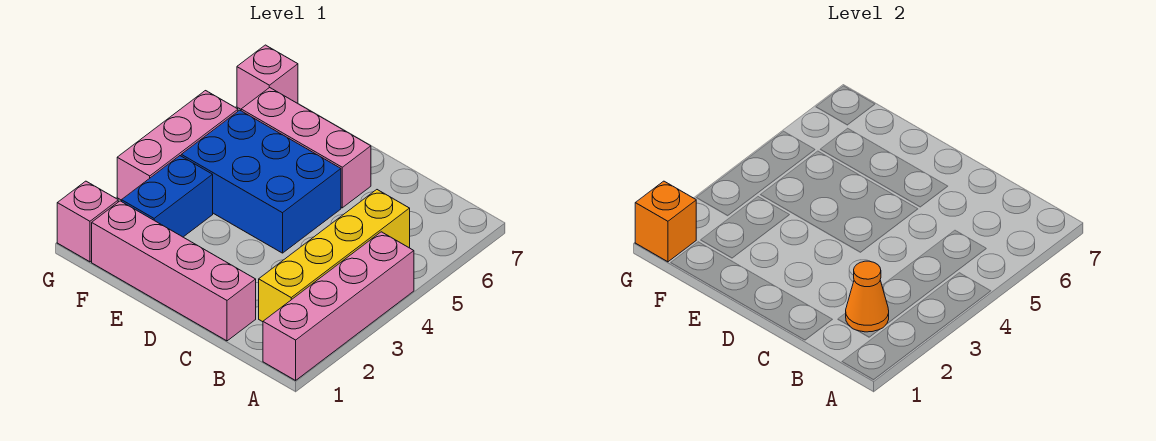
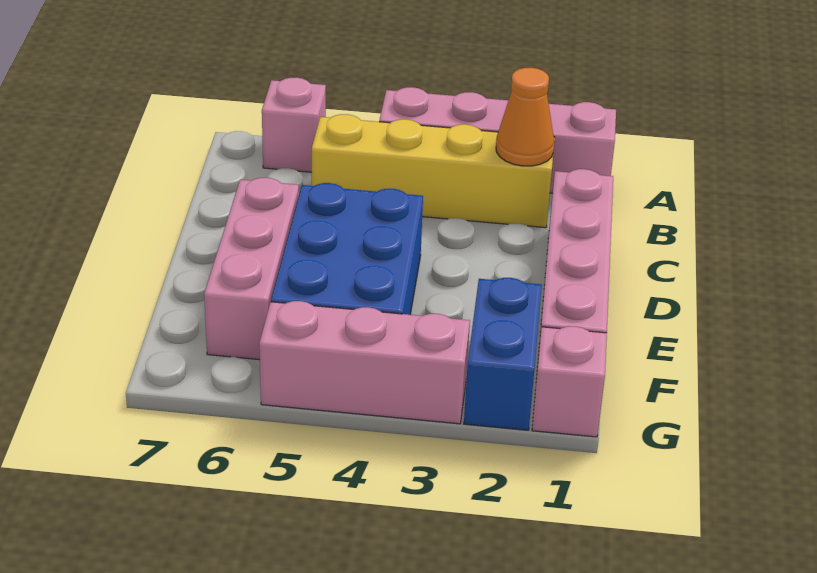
blue 1x2 brick [122,156,213,237] -> blue 1x2 brick turned to [464,278,542,430]
orange 1x1 brick [635,181,696,262] -> none
pink 1x1 brick [237,45,298,109] -> pink 1x1 brick moved to [262,77,326,172]

